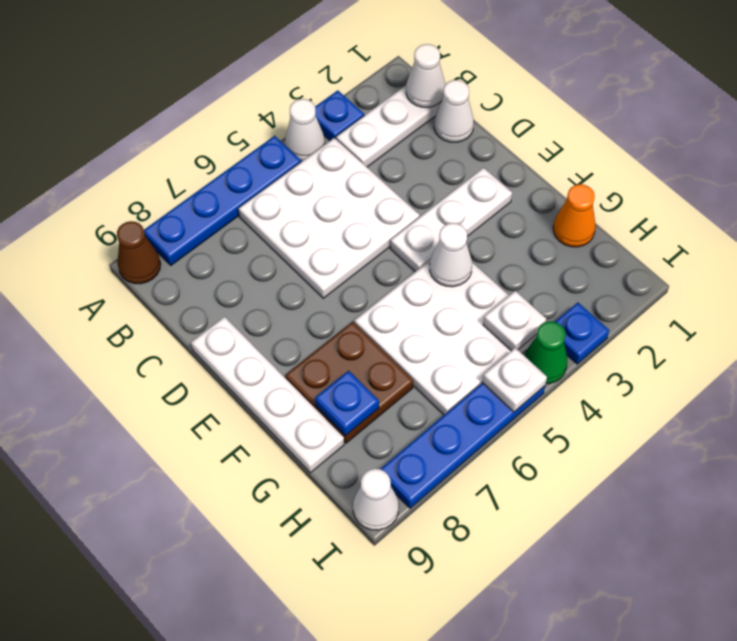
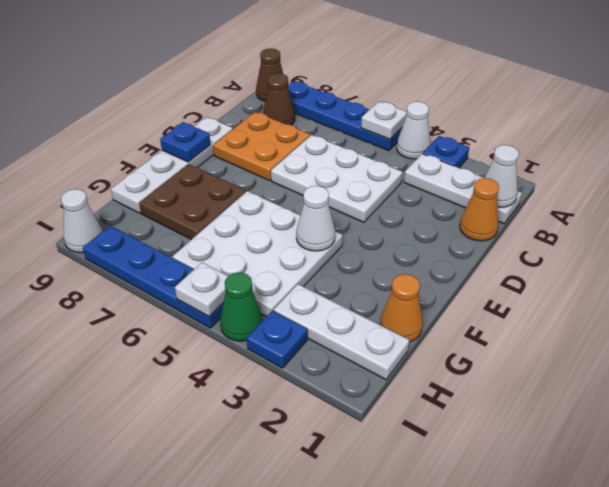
white 3x3 plate [238,138,420,298] -> white 2x3 plate [271,135,403,222]
none -> brown 1x1 cone [263,73,295,125]
white 1x1 cone [434,80,474,142] -> orange 1x1 cone [460,178,499,241]
none -> orange 2x2 plate [213,112,310,181]
white 1x3 plate [390,168,512,272] -> white 1x3 plate moved to [274,284,409,380]
blue 1x1 plate [315,371,379,436] -> blue 1x1 plate moved to [160,122,210,162]
white 1x1 plate [483,291,546,351] -> white 1x1 plate moved to [361,101,407,139]

